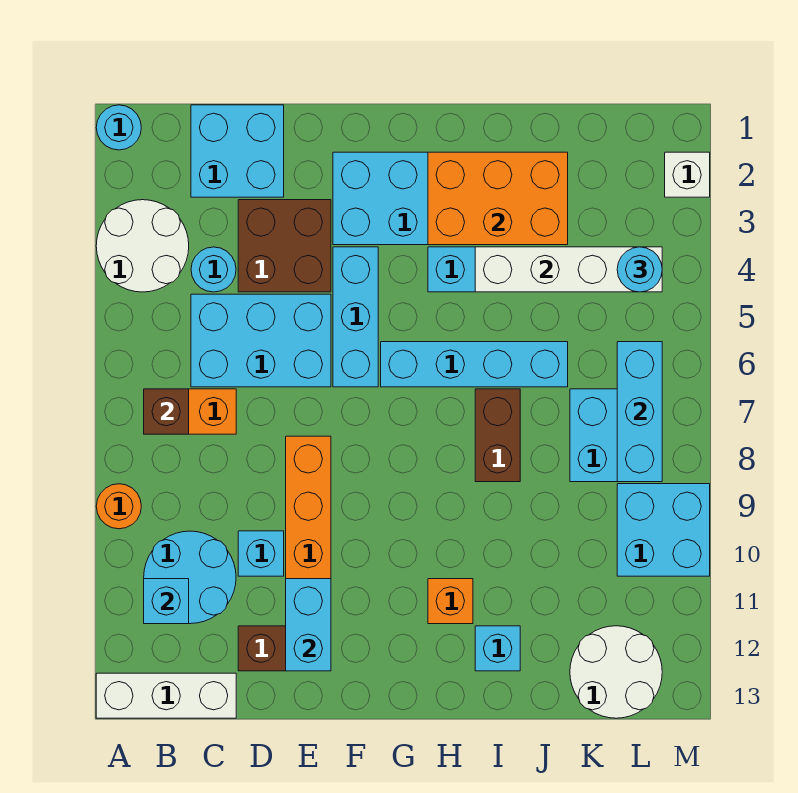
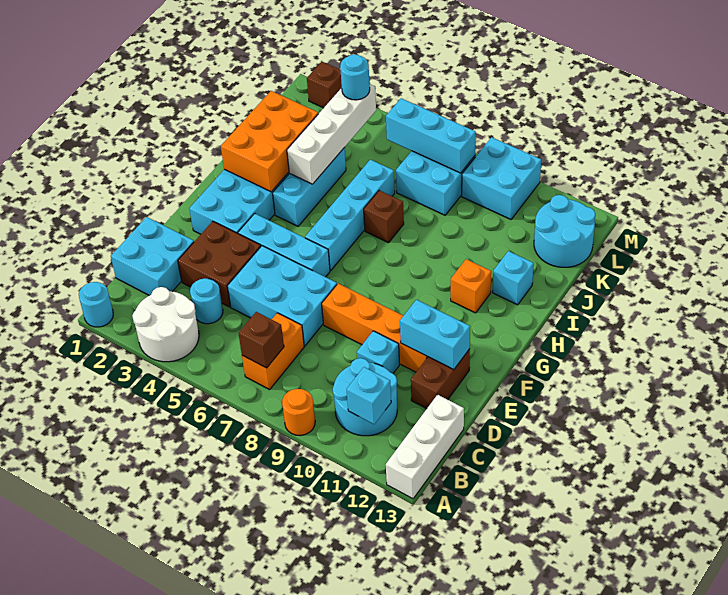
cyan 2x3 brick [191,294,331,387] -> cyan 2x3 brick turned to [227,246,337,346]
brown 1x2 brick [475,389,520,482] -> brown 1x1 brick [364,190,404,243]
white 2x2 round brick [570,626,662,718] -> cyan 2x2 round brick [534,195,595,267]
white 1x1 brick [665,152,710,197] -> brown 1x1 brick [307,62,342,108]

